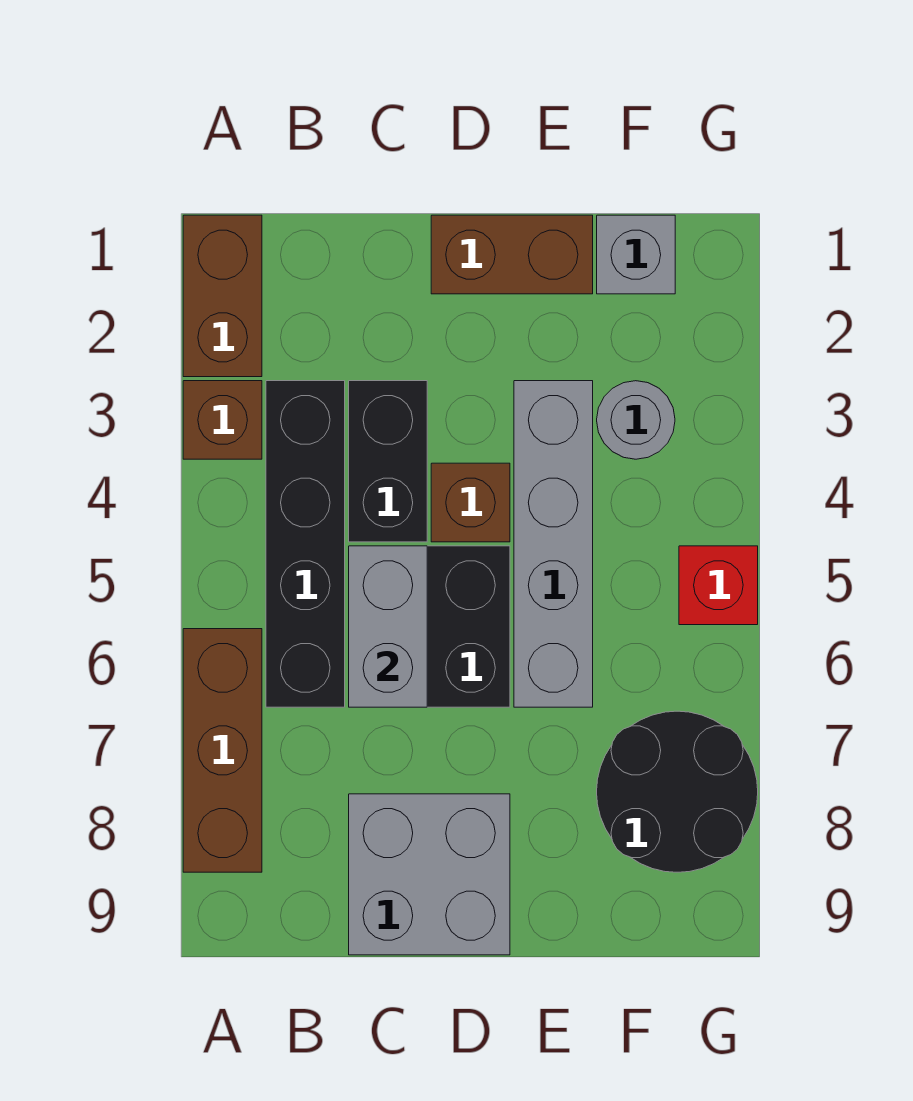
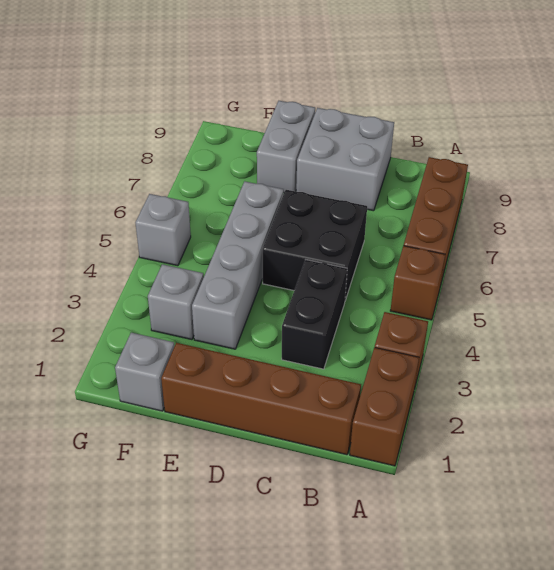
black 1x4 brick [266,381,345,707] -> none
grey 1x2 brick [349,546,427,707] -> grey 1x2 brick moved to [257,101,315,192]
brown 1x2 brick [431,215,593,294] -> brown 1x4 brick [161,343,361,455]
brown 1x1 brick [431,463,510,542] -> brown 1x1 brick moved to [390,246,445,320]
grey 1x1 round brick [597,381,675,459] -> grey 1x1 brick [148,264,204,340]
black 2x2 round brick [597,711,758,872] -> none
red 1x1 brick [679,546,758,625] -> grey 1x1 brick [135,194,191,266]

